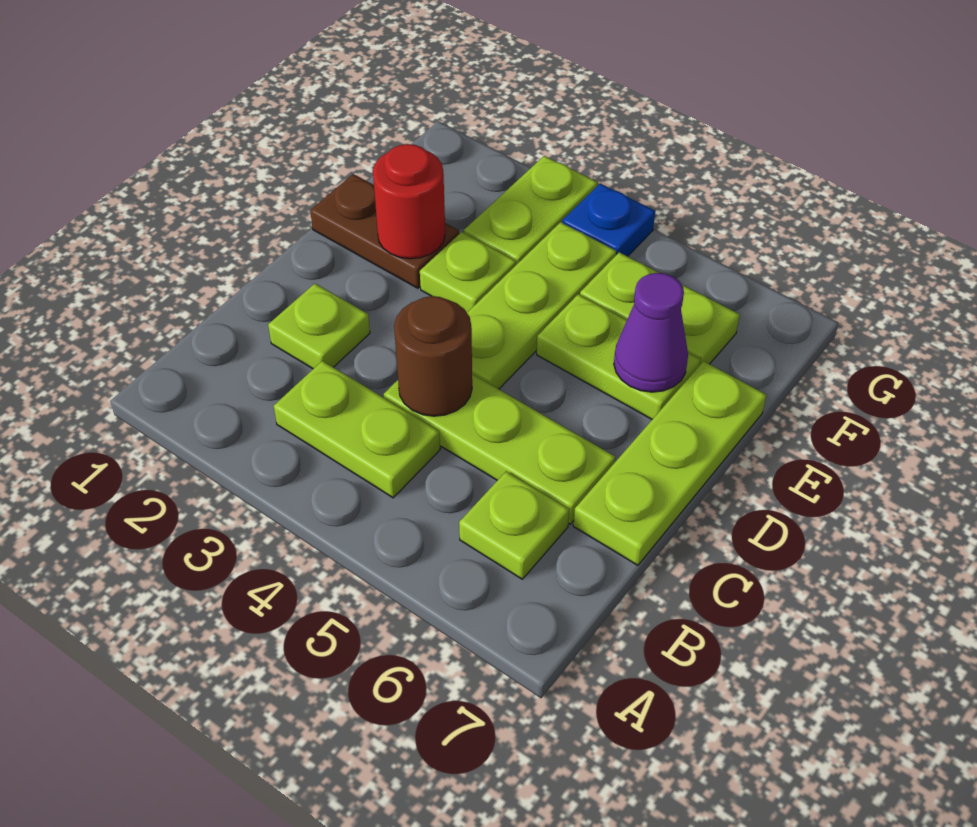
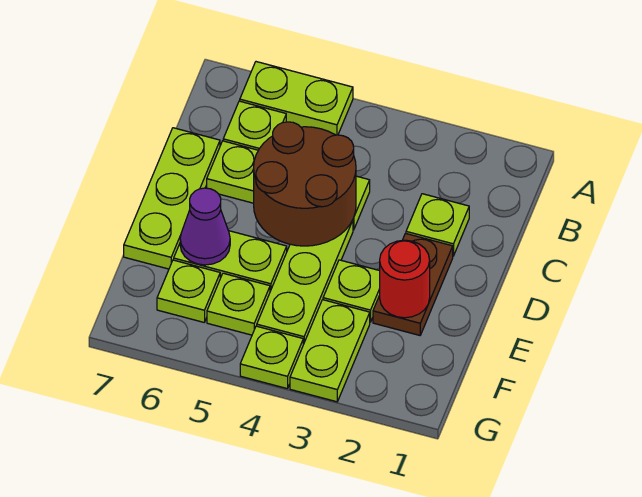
lime 1x2 plate [274,361,440,498] -> lime 1x2 plate moved to [240,62,353,135]
brown 1x1 round brick [394,296,472,416] -> brown 2x2 round brick [254,122,356,246]
brown 1x2 plate [310,174,459,288] -> brown 1x2 plate turned to [373,233,453,335]
blue 1x1 plate [562,184,655,256] -> lime 1x1 plate [240,326,303,389]

